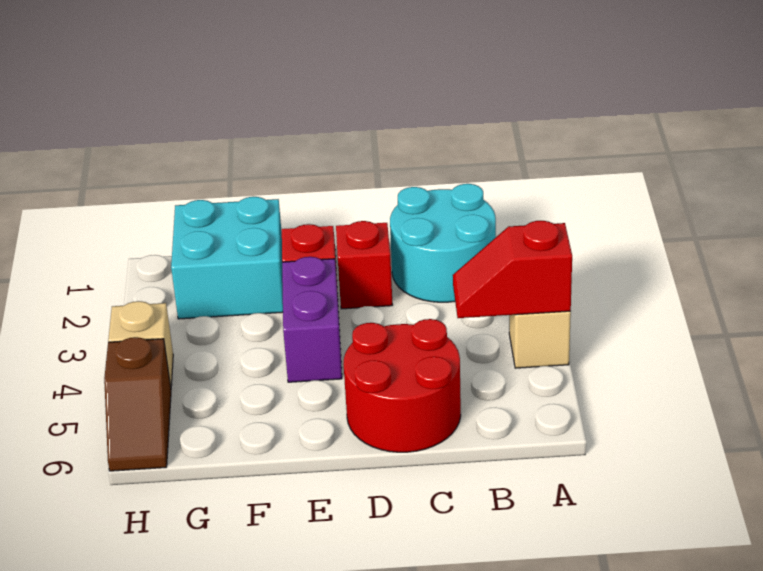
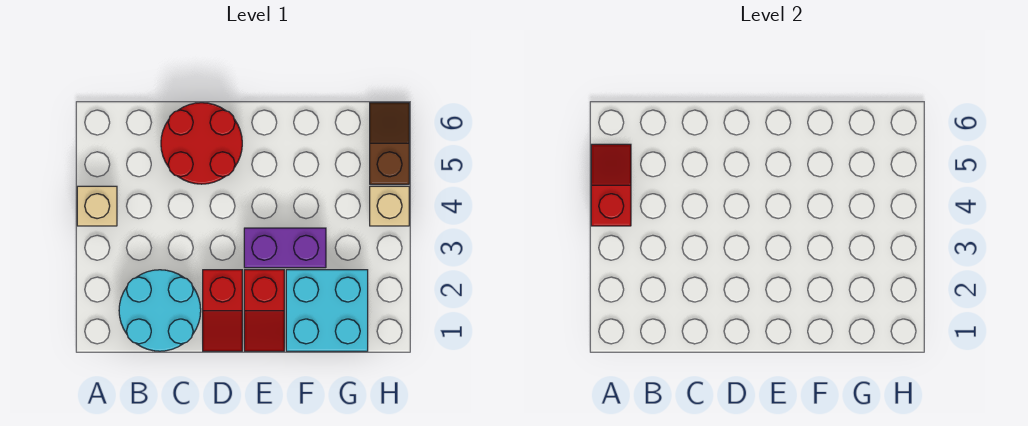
red 1x2 slope [453,221,572,318] -> red 1x2 slope turned to [591,144,631,226]
purple 1x2 brick [282,257,342,382] -> purple 1x2 brick turned to [244,228,326,268]

